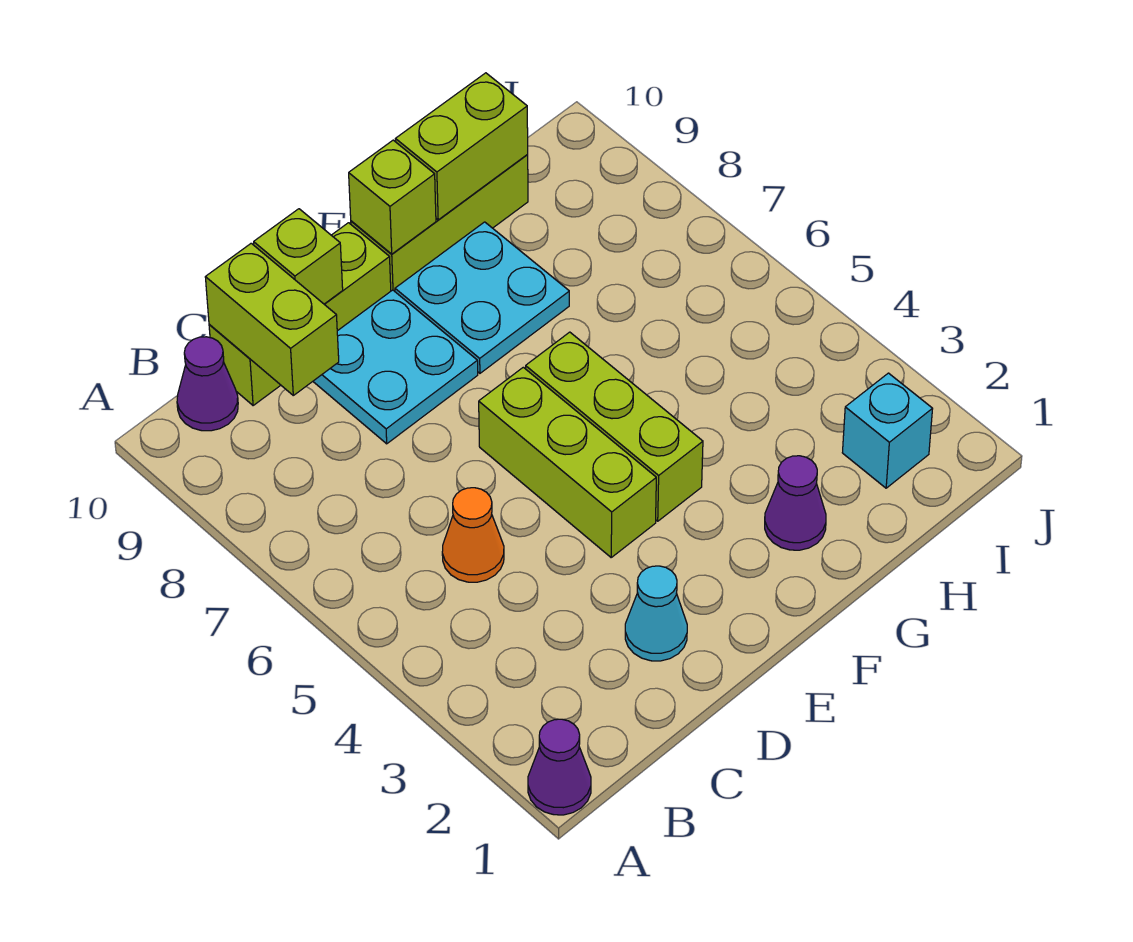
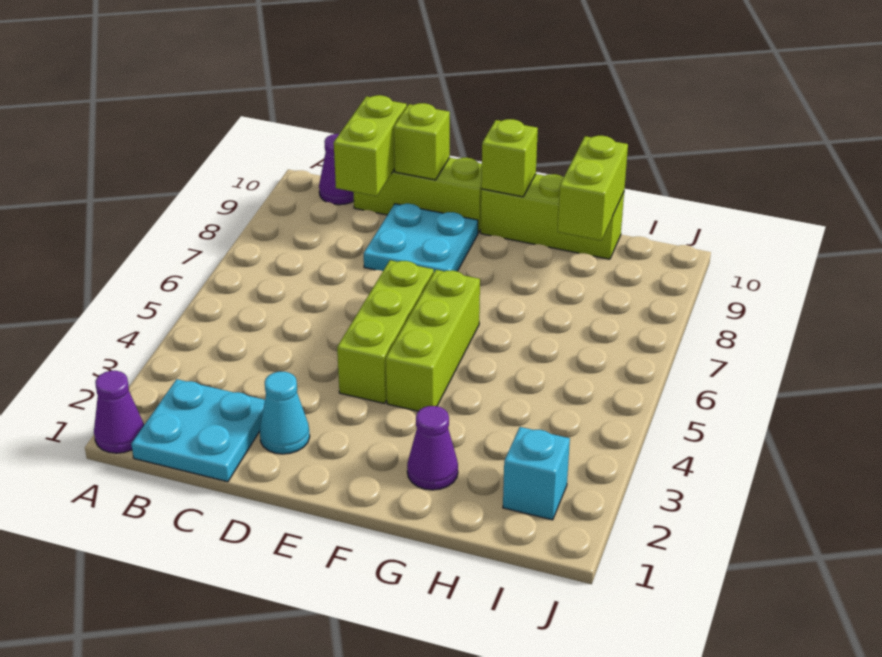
orange 1x1 cone [442,488,504,582] -> none
cyan 2x2 plate [395,222,569,373] -> cyan 2x2 plate moved to [131,379,265,482]
lime 1x2 brick [396,73,528,220] -> lime 1x2 brick turned to [558,136,628,240]

